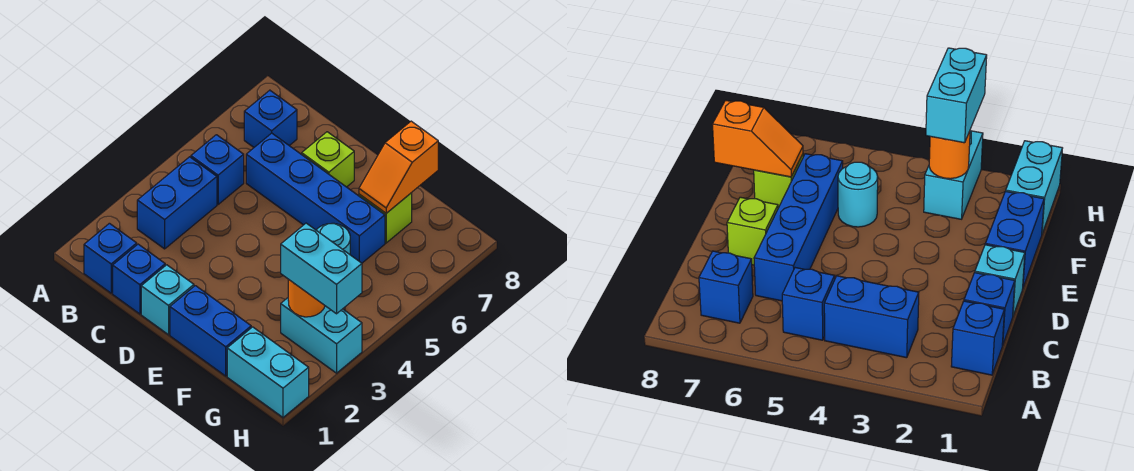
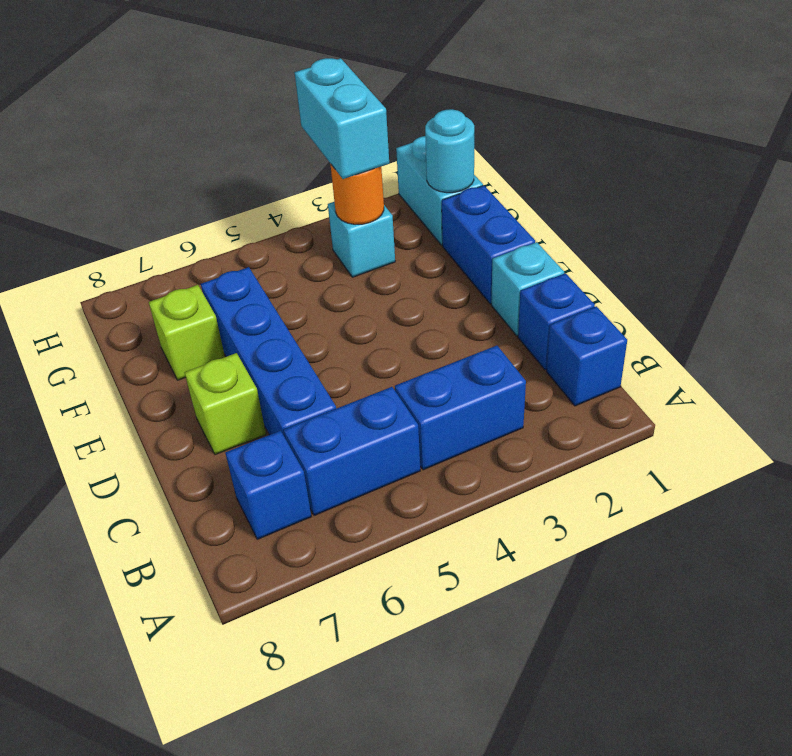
blue 1x1 brick [191,135,244,204] -> blue 1x2 brick [284,387,420,516]
cyan 1x1 round brick [316,223,350,254] -> cyan 1x1 round brick moved to [425,109,474,193]
orange 1x2 slope [359,121,438,213] -> none
cyan 1x2 brick [281,298,362,373] -> cyan 1x1 brick [328,202,395,277]

